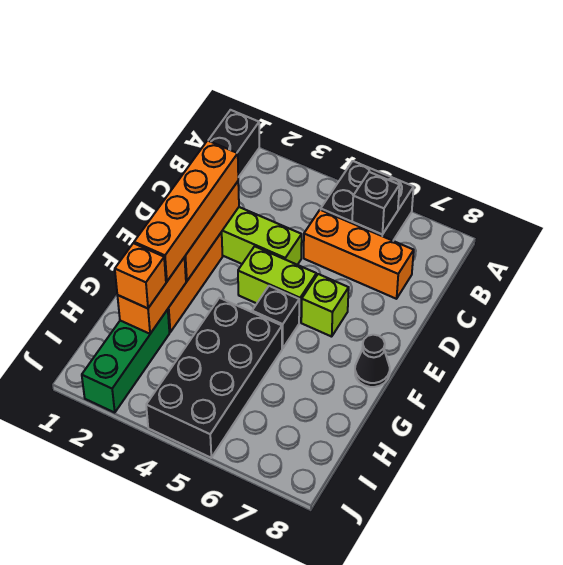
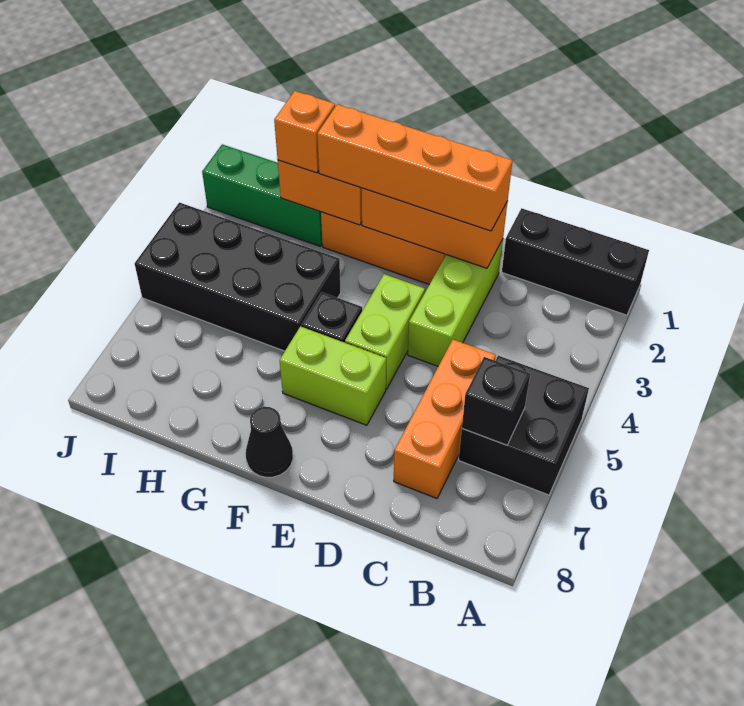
lime 1x1 brick [301,274,349,337] -> lime 1x2 brick [279,326,386,425]

